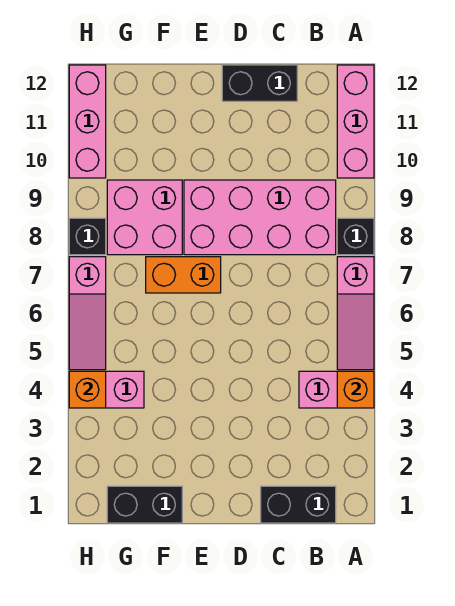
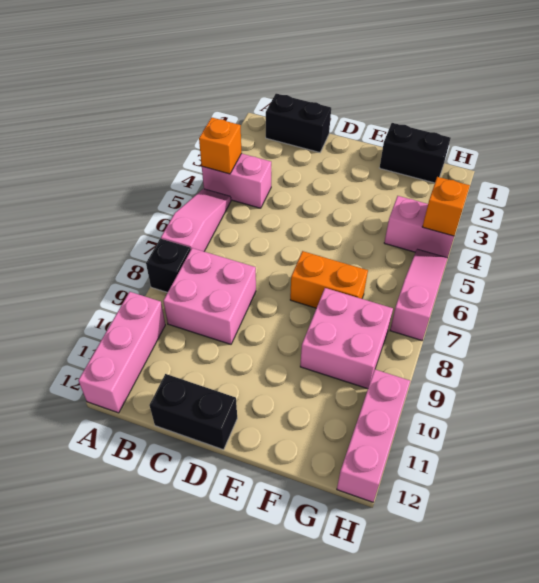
pink 2x4 brick [184,180,336,255] -> pink 2x2 brick [163,248,256,344]
black 1x1 brick [69,218,106,255] -> none

